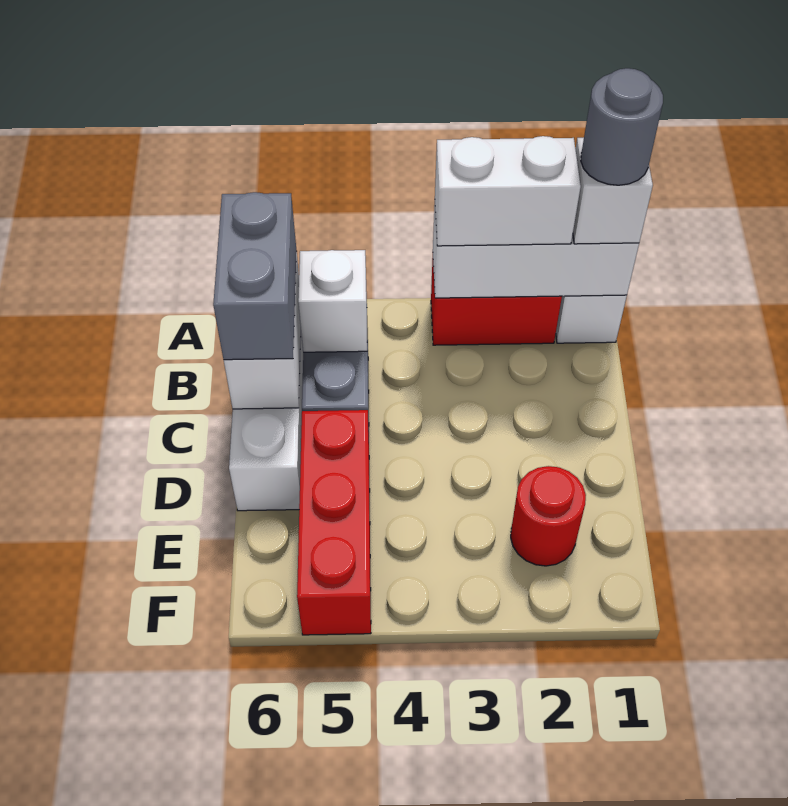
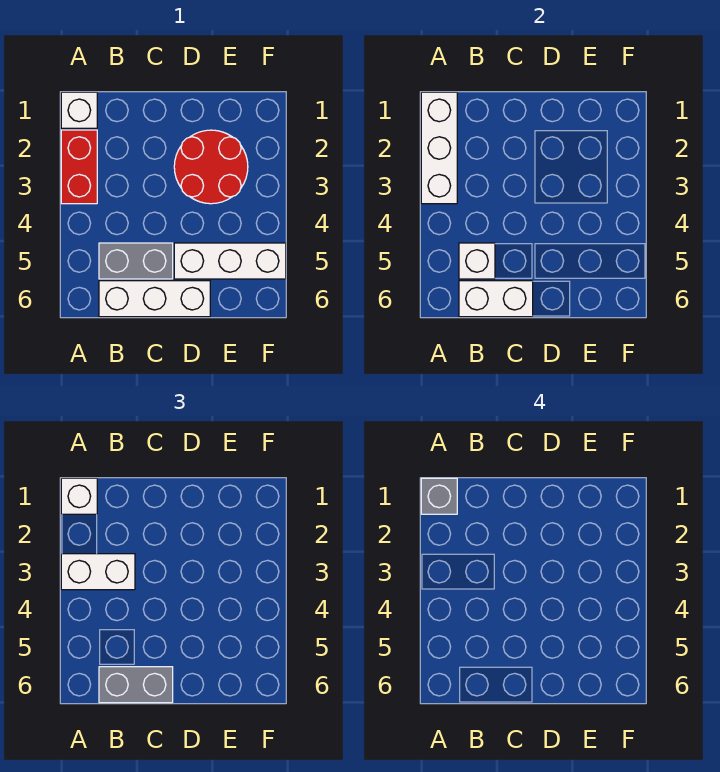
grey 1x1 round brick [581,68,663,185] -> grey 1x1 brick [421,478,457,514]
white 1x2 brick [435,136,581,246] -> white 1x2 brick turned to [61,554,135,590]
red 1x3 brick [297,410,371,635] -> white 1x3 brick [174,243,286,279]
red 1x1 round brick [511,466,586,566] -> red 2x2 round brick [174,130,248,204]

